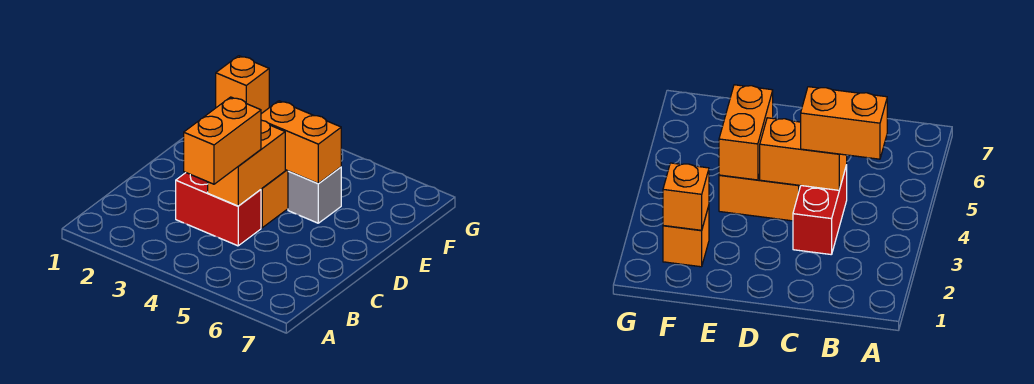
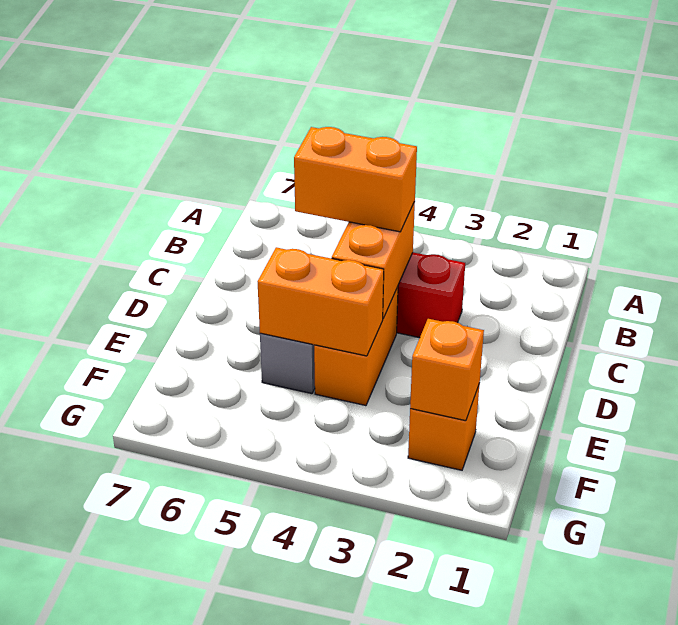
orange 1x2 brick [184,97,261,184] -> orange 1x2 brick turned to [294,127,417,232]

